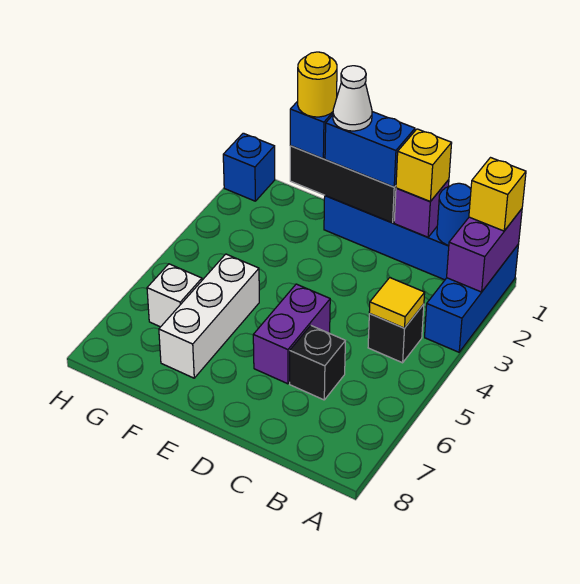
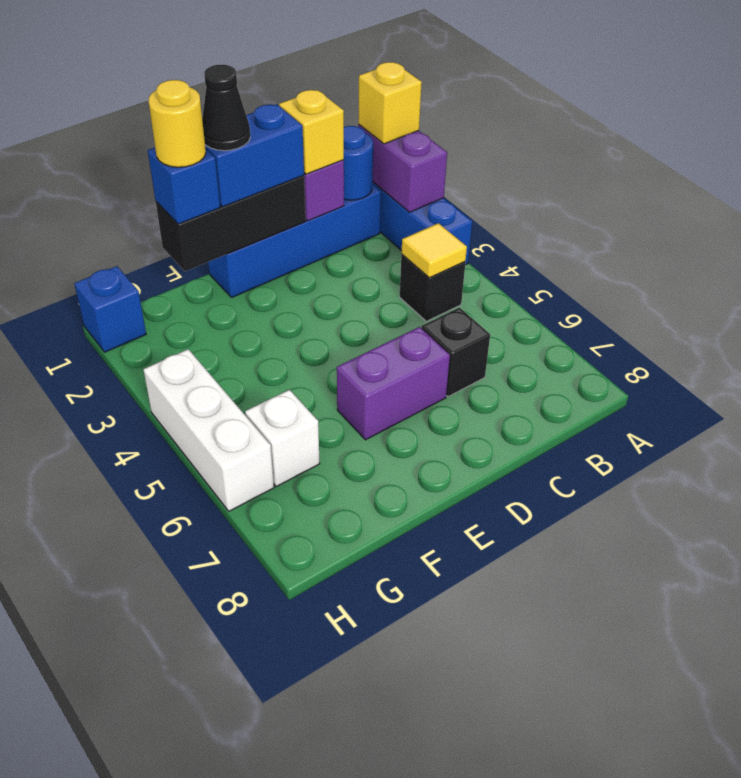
purple 1x2 brick [253,284,330,384] -> purple 1x2 brick turned to [337,327,450,440]
white 1x1 cone [333,66,372,131] -> black 1x1 cone [202,65,250,151]
white 1x3 brick [159,254,259,378] -> white 1x3 brick moved to [143,349,274,511]

